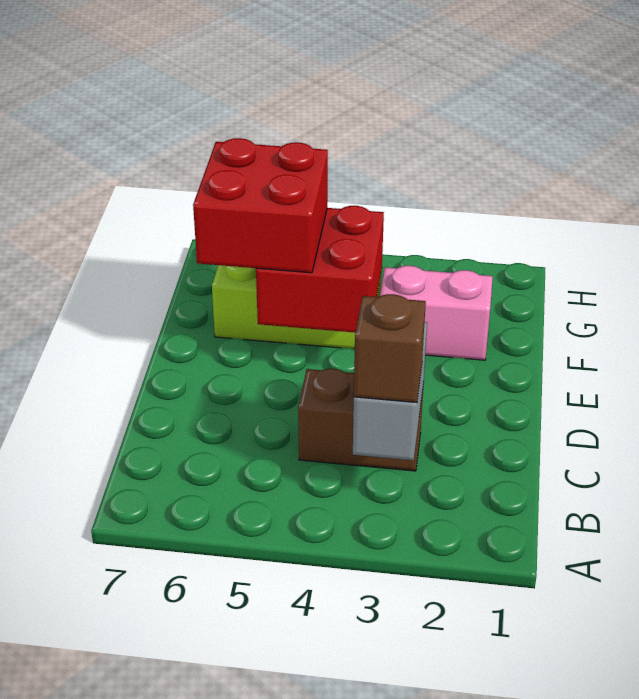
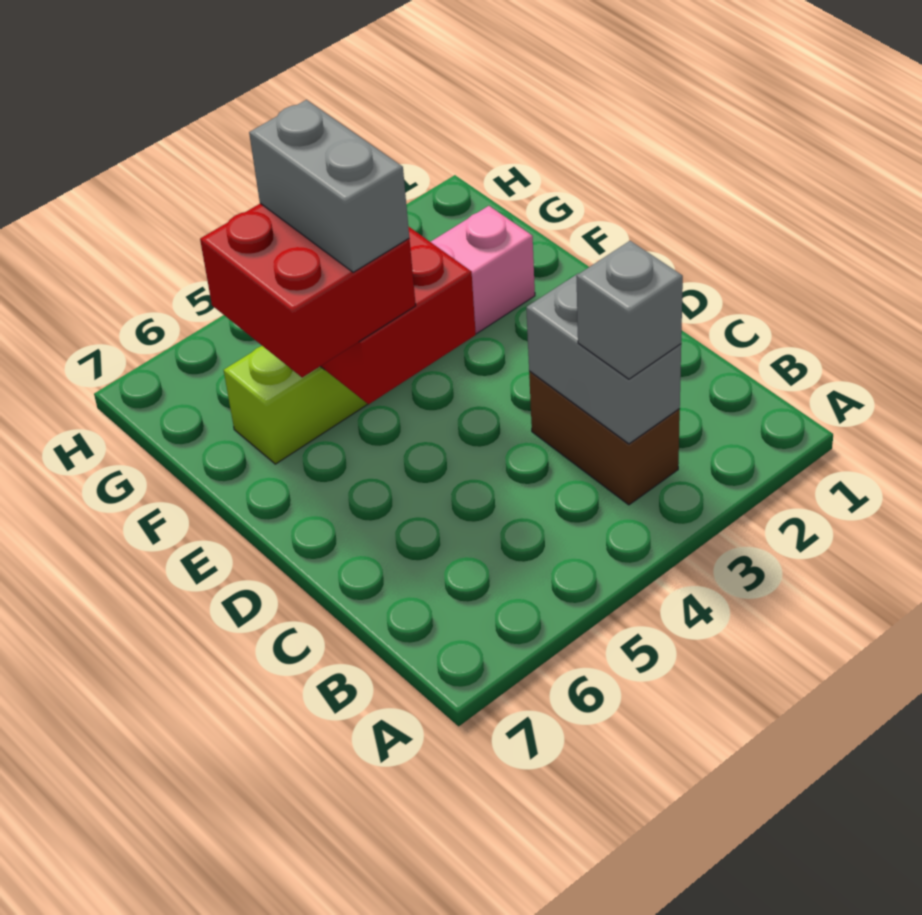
brown 1x1 brick [354,294,426,403] -> grey 1x1 brick [576,241,683,379]
brown 1x2 brick [298,369,424,471] -> brown 1x2 brick turned to [529,371,680,505]
none -> grey 1x2 brick [249,100,409,272]

